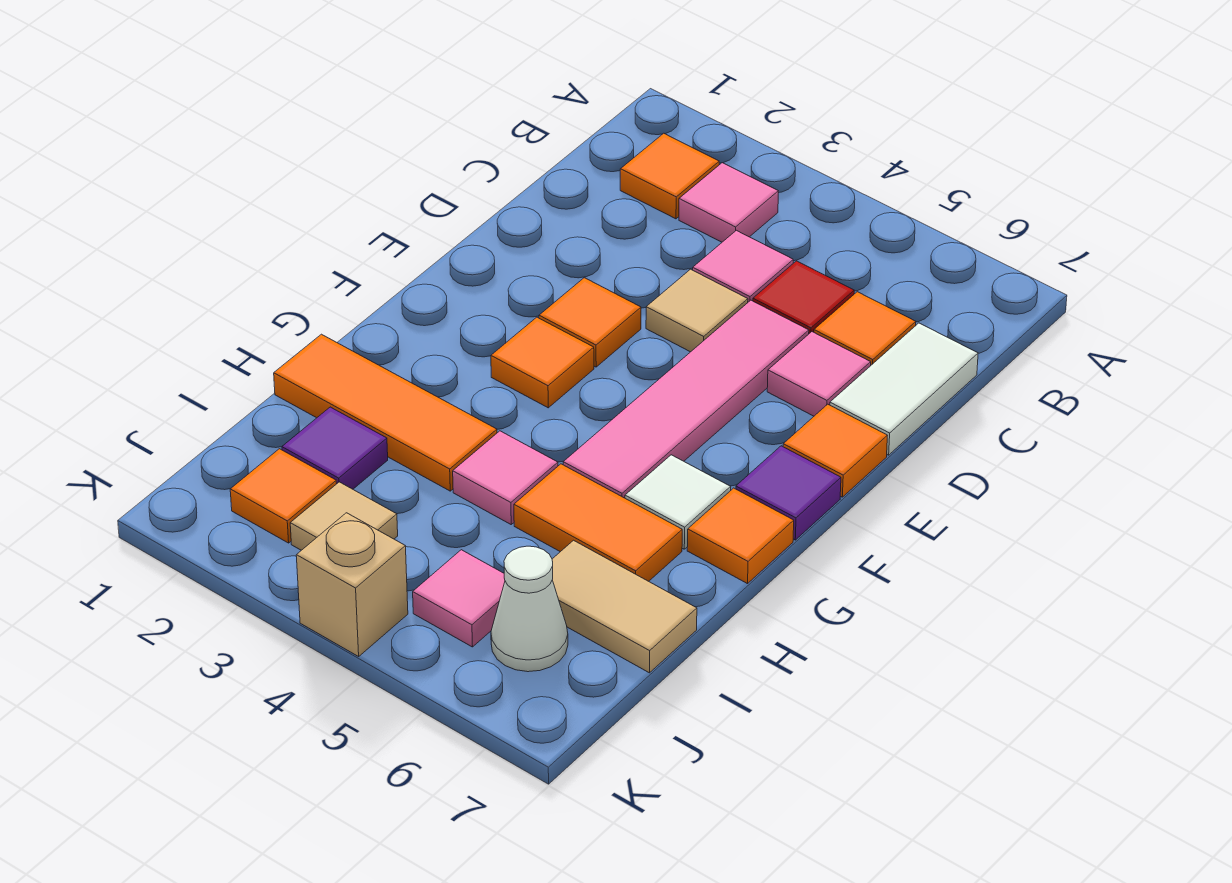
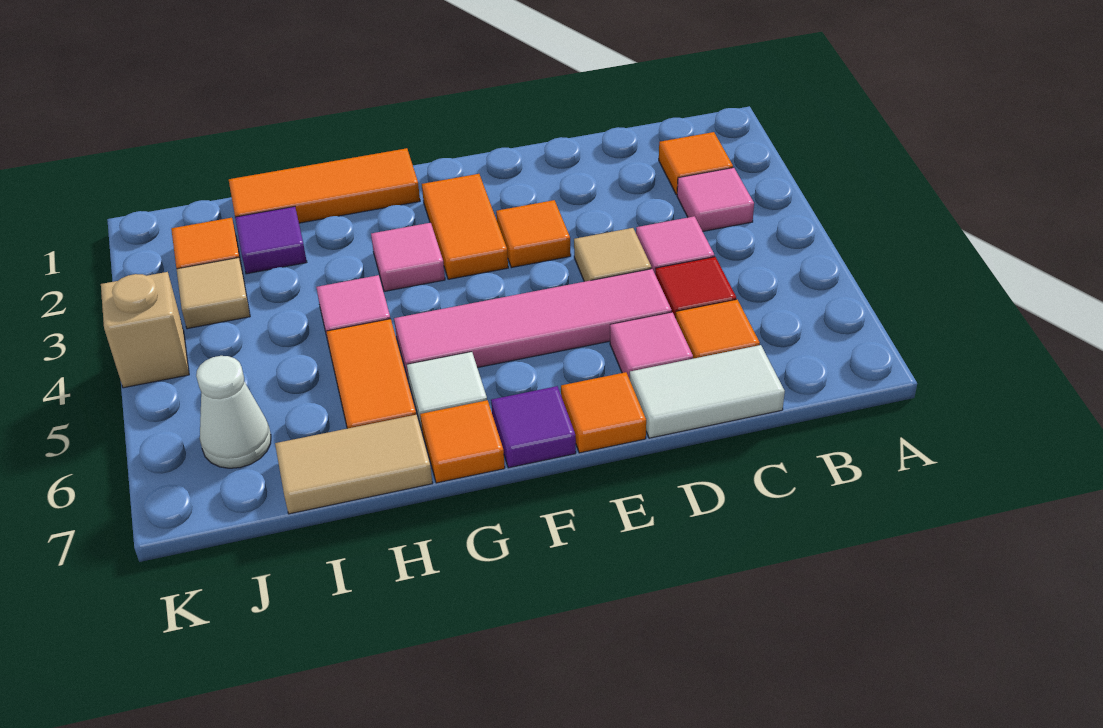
orange 1x1 tile [491,317,594,408] -> orange 1x2 tile [422,174,508,279]
orange 1x3 tile [274,334,497,491] -> orange 1x3 tile turned to [229,148,420,223]
tan 1x2 tile [552,540,697,673] -> tan 1x2 tile turned to [275,415,433,514]
pink 1x1 tile [413,550,505,647] -> pink 1x1 tile moved to [371,223,445,291]

